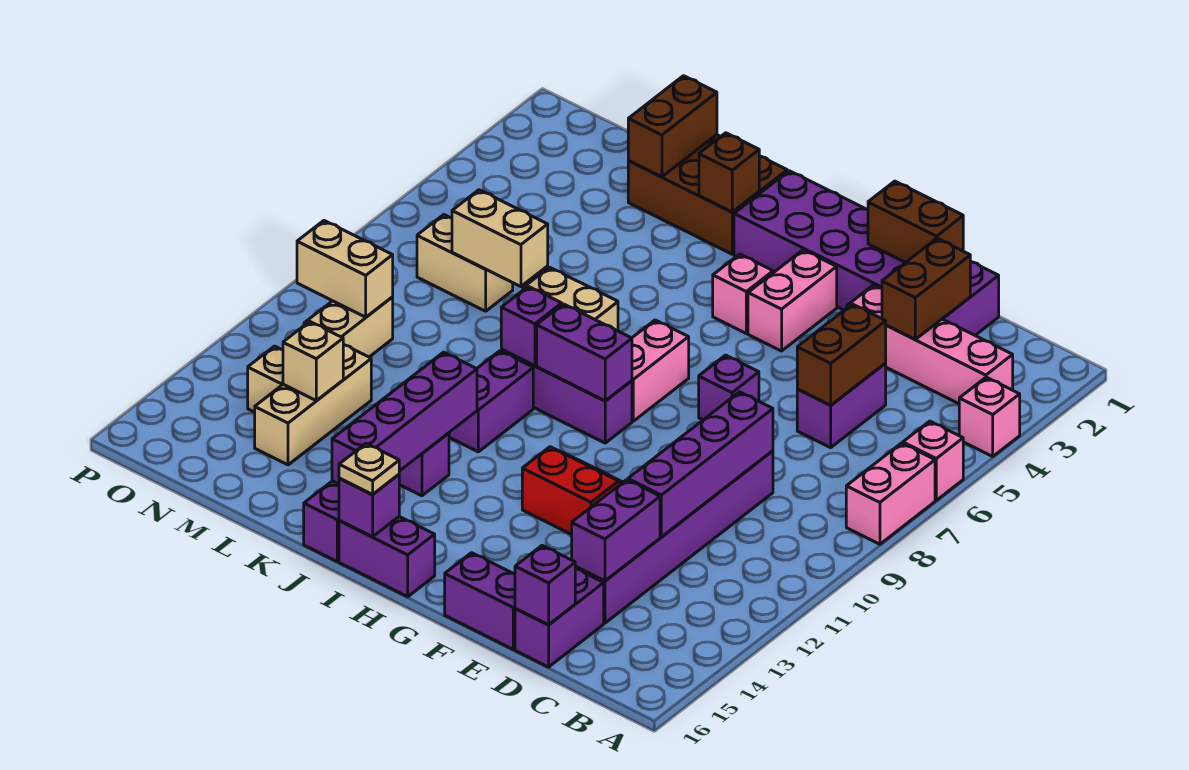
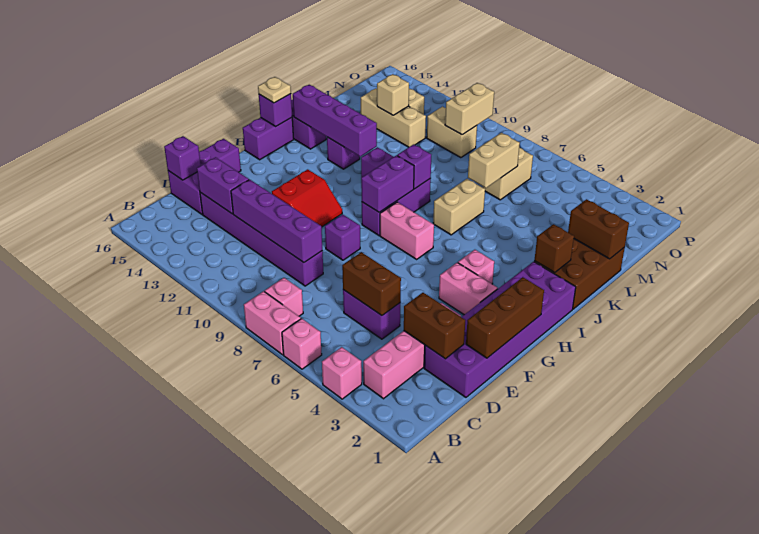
none -> pink 1x1 brick [264,278,303,316]
brown 1x2 brick [868,181,963,263] -> brown 1x3 brick [466,277,544,358]
purple 1x1 brick [699,355,759,420] -> purple 1x1 brick moved to [325,214,360,260]

